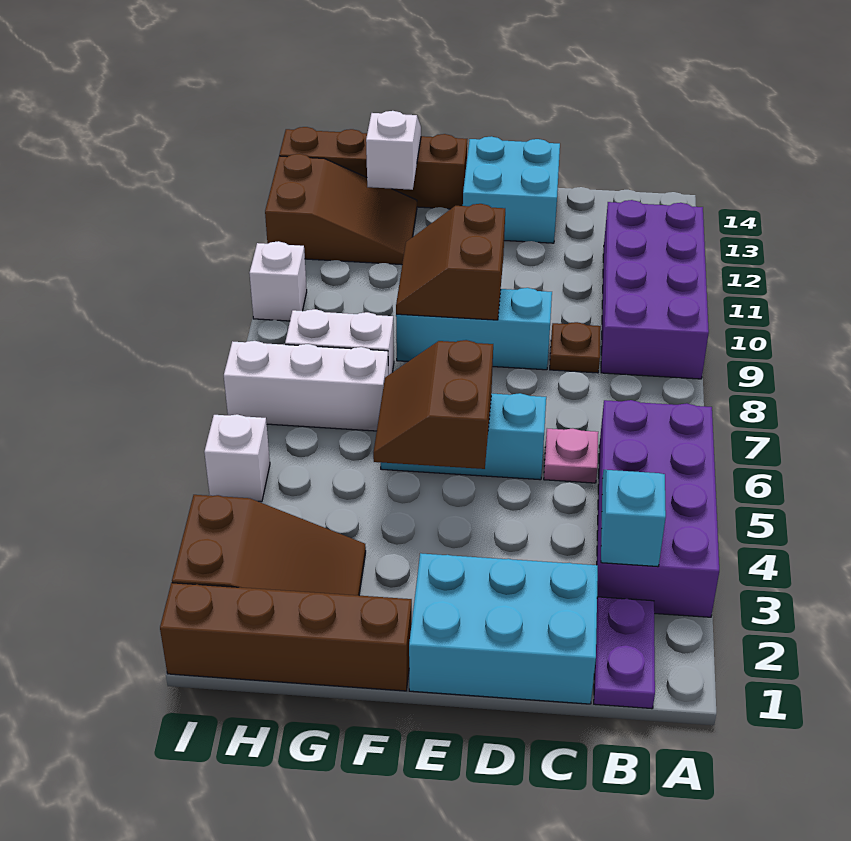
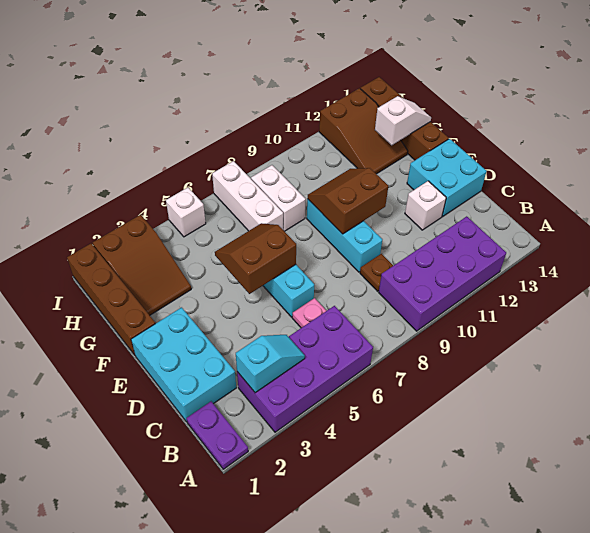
purple 1x2 plate [594,597,655,709] -> purple 1x2 plate turned to [186,401,248,469]
white 1x1 brick [249,241,307,321] -> white 1x1 brick moved to [405,181,446,230]

